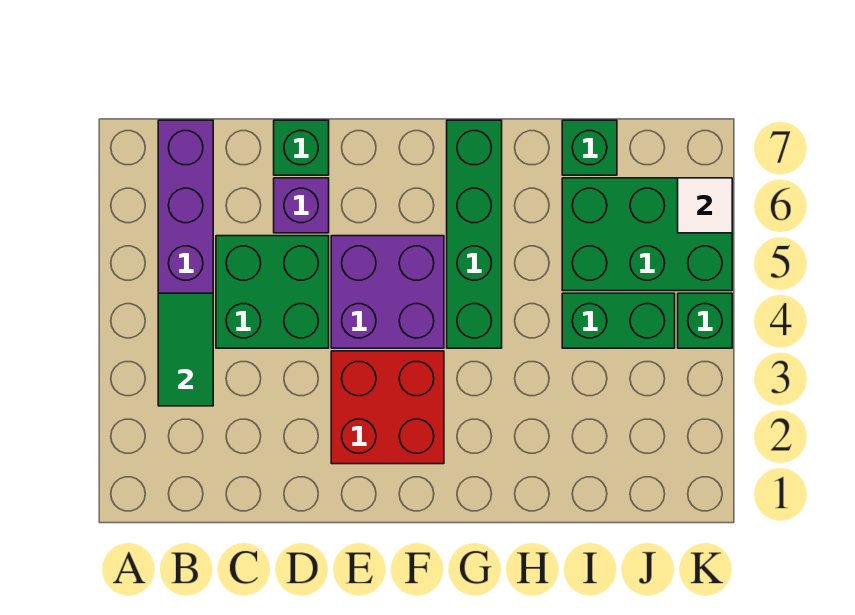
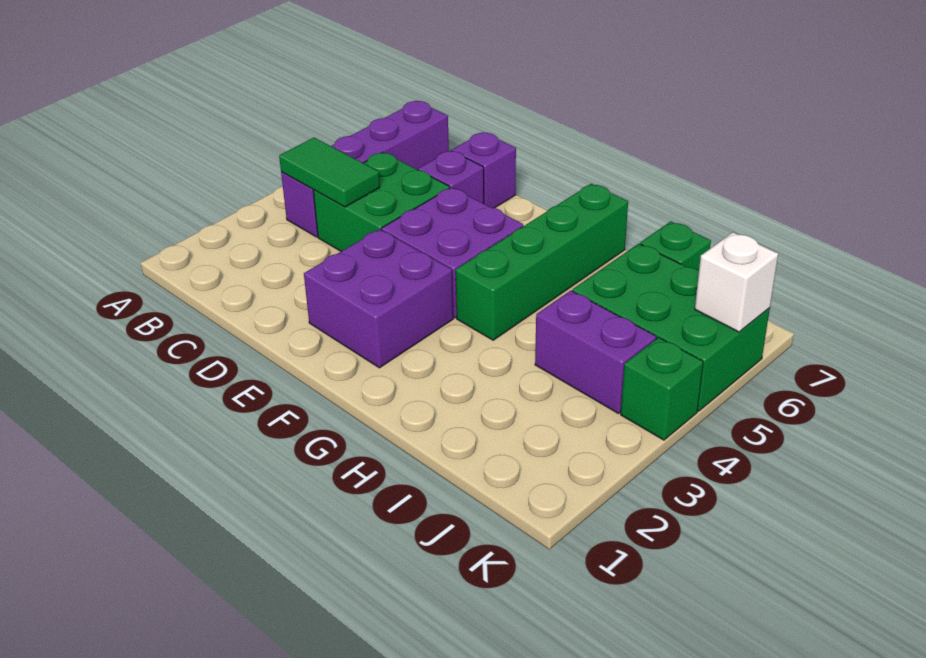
green 1x2 tile [158,293,213,406] -> green 1x2 tile turned to [279,138,380,207]
green 1x1 brick [274,120,329,175] -> purple 1x1 brick [452,133,516,208]
red 2x2 brick [331,351,444,464] -> purple 2x2 brick [304,229,453,368]
green 1x2 brick [562,293,675,348] -> purple 1x2 brick [535,291,656,413]
white 1x1 tile [678,178,732,233] -> white 1x1 brick [695,232,778,332]

